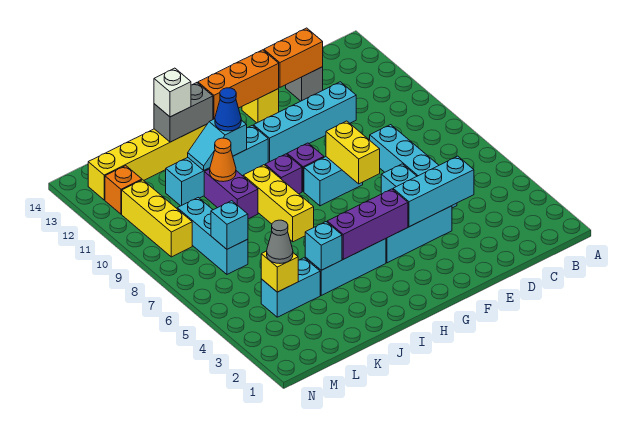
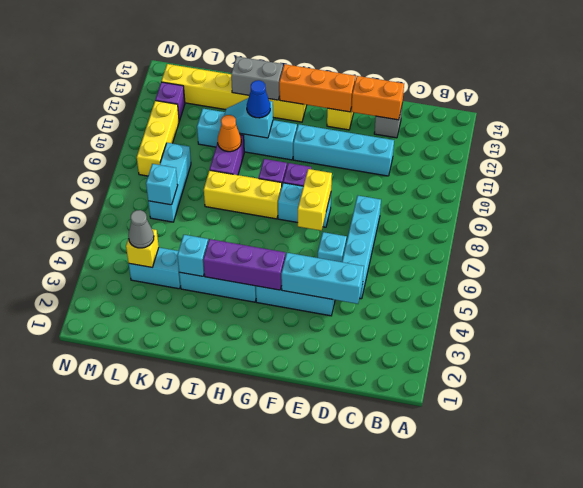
yellow 1x3 brick [243,165,314,242] -> yellow 1x3 brick turned to [204,170,282,219]
white 1x1 brick [154,68,191,117] -> none
orange 1x1 brick [105,166,142,214] -> purple 1x1 brick [155,82,185,121]

